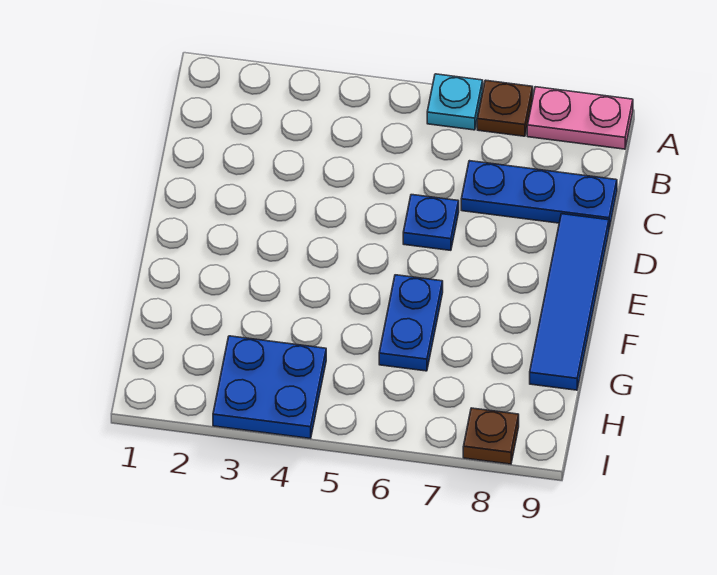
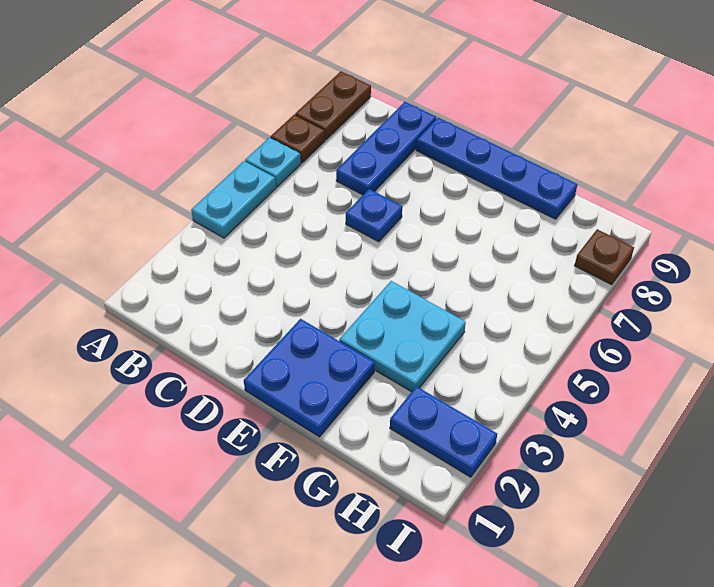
none -> cyan 1x2 plate [191,161,276,238]
pink 1x2 plate [527,87,633,149] -> brown 1x2 plate [295,71,371,140]
blue 1x4 tile [530,214,609,390] -> blue 1x4 plate [416,118,577,219]
none -> cyan 2x2 plate [339,281,466,392]
blue 1x2 plate [379,275,443,371] -> blue 1x2 plate moved to [390,386,497,477]
blue 2x2 plate [213,336,326,438] -> blue 2x2 plate moved to [244,319,375,437]

